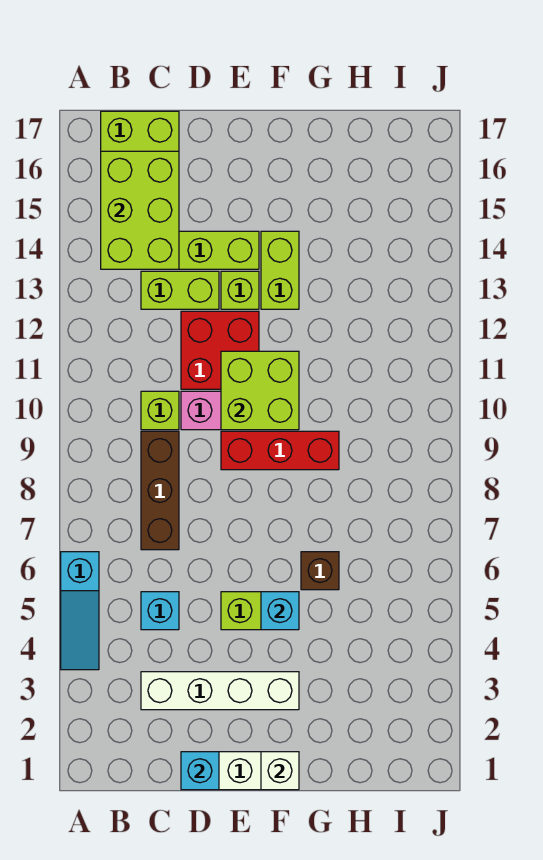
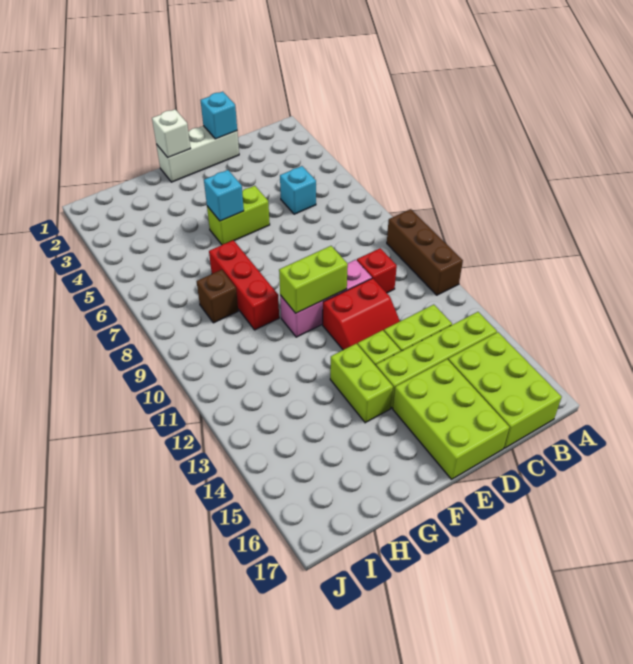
cyan 1x3 slope [61,552,99,670] -> none
lime 2x3 brick [101,151,179,269] -> lime 2x3 brick moved to [393,359,509,479]
white 1x4 brick [141,672,299,710] -> none
brown 1x3 brick [141,431,179,550] -> brown 1x3 brick moved to [387,209,463,295]
lime 1x1 brick [141,391,179,430] -> red 1x1 brick [357,248,397,293]
red 2x2 brick [181,311,259,389] -> red 2x2 slope [323,278,400,350]
red 1x3 brick [221,431,339,470] -> red 1x3 brick turned to [209,240,279,330]
lime 2x2 brick [221,351,299,430] -> lime 1x2 brick [279,246,348,313]
brown 1x1 brick [301,552,339,590] -> brown 1x1 brick moved to [197,270,238,323]

